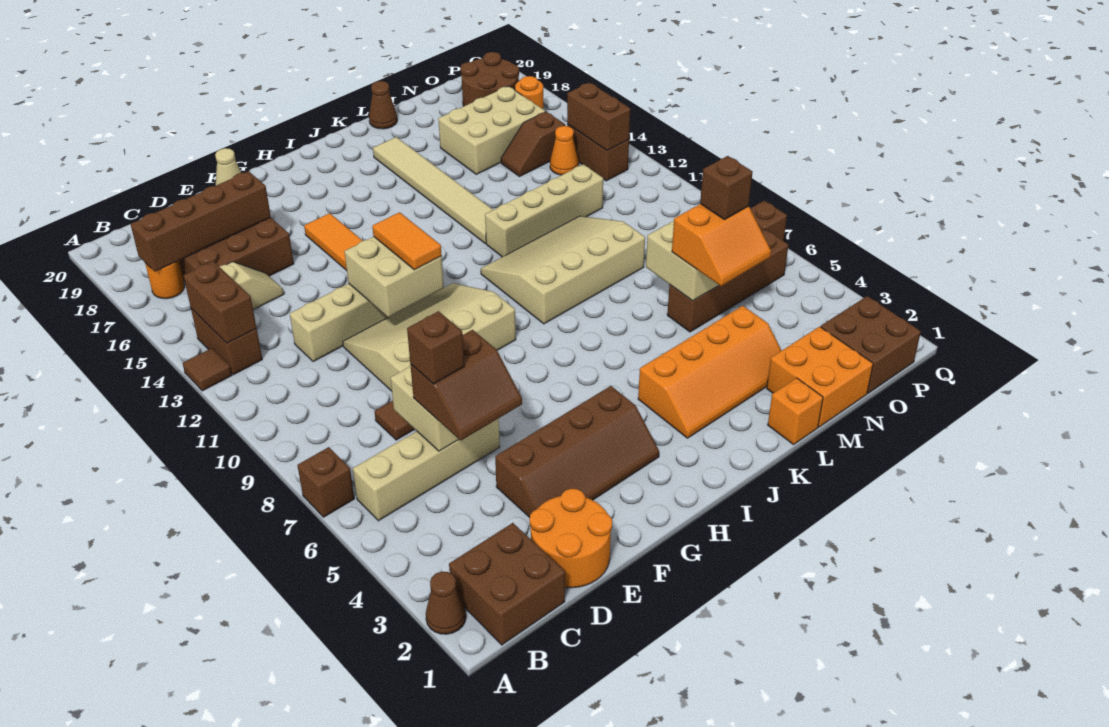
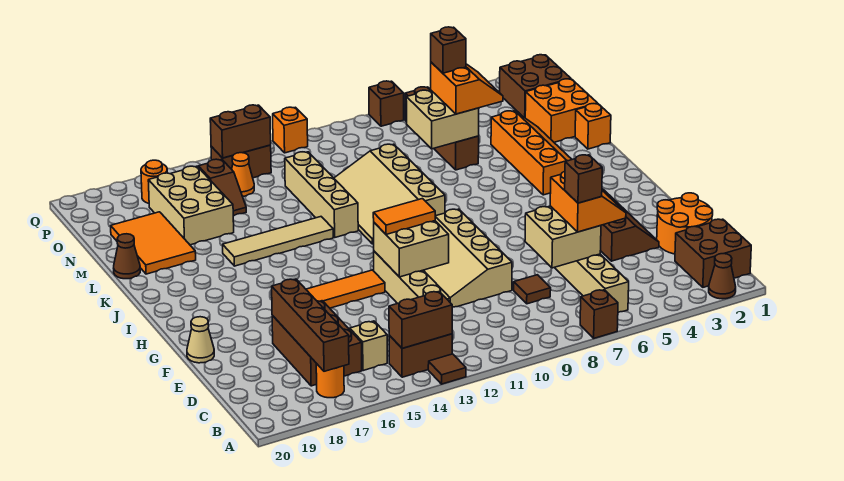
brown 2x2 slope [410,330,522,440] -> orange 2x2 slope [550,171,626,232]
tan 1x6 tile [373,137,493,244] -> tan 1x4 tile [223,217,333,266]
none -> orange 2x3 tile [111,212,196,274]
brown 2x2 round brick [460,52,519,106] -> none
none -> orange 1x1 brick [273,107,308,153]

